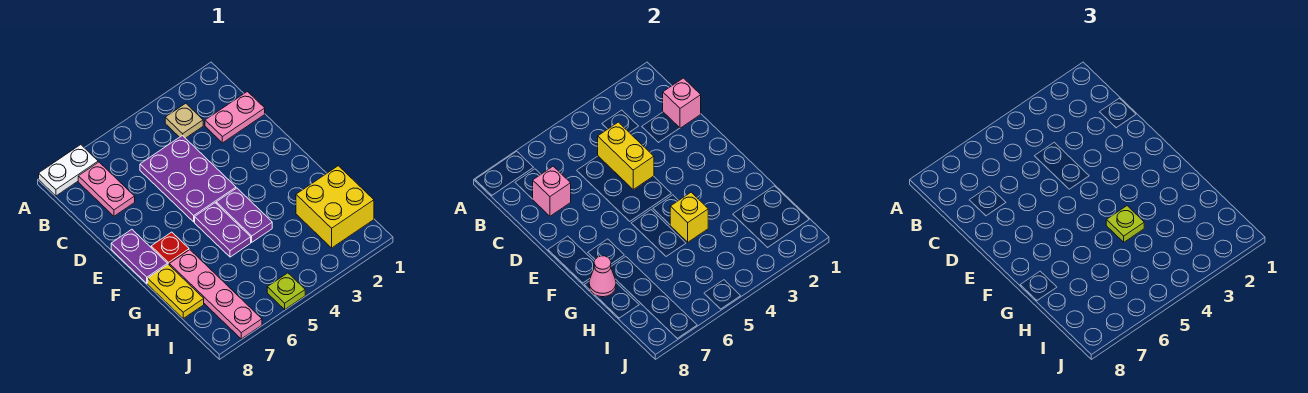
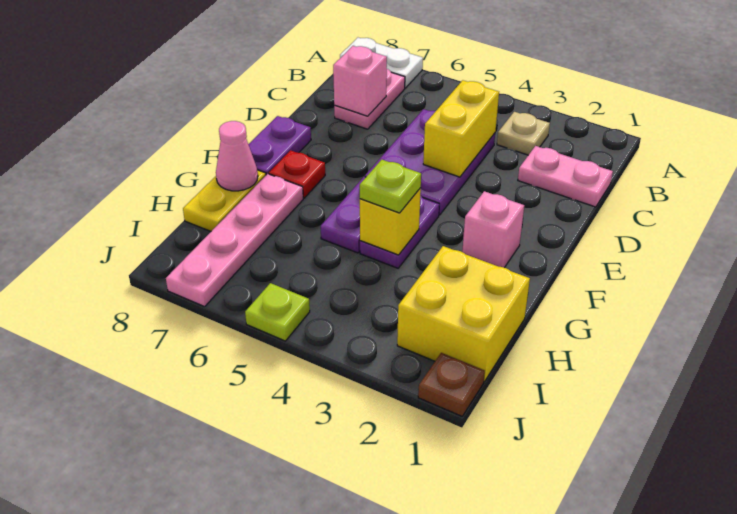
pink 1x1 brick [663,78,701,128] -> pink 1x1 brick moved to [462,191,524,268]
none -> brown 1x1 plate [418,353,485,416]

